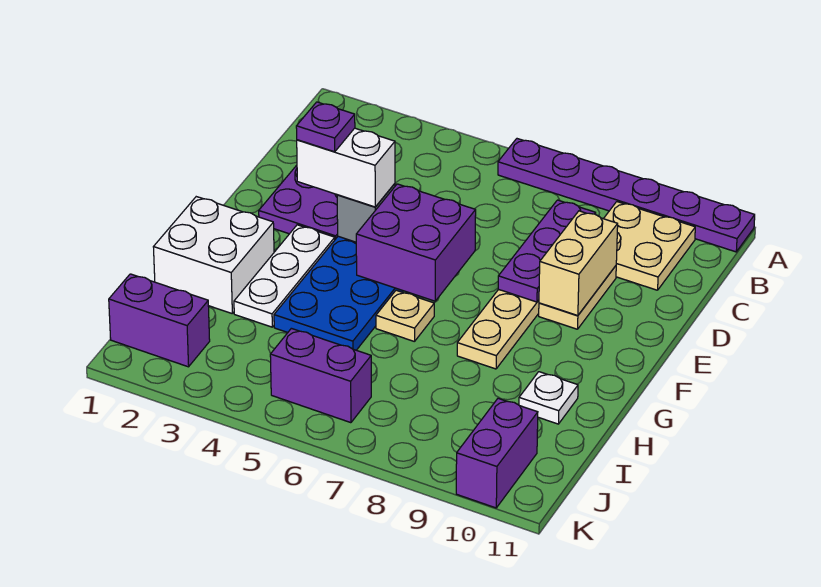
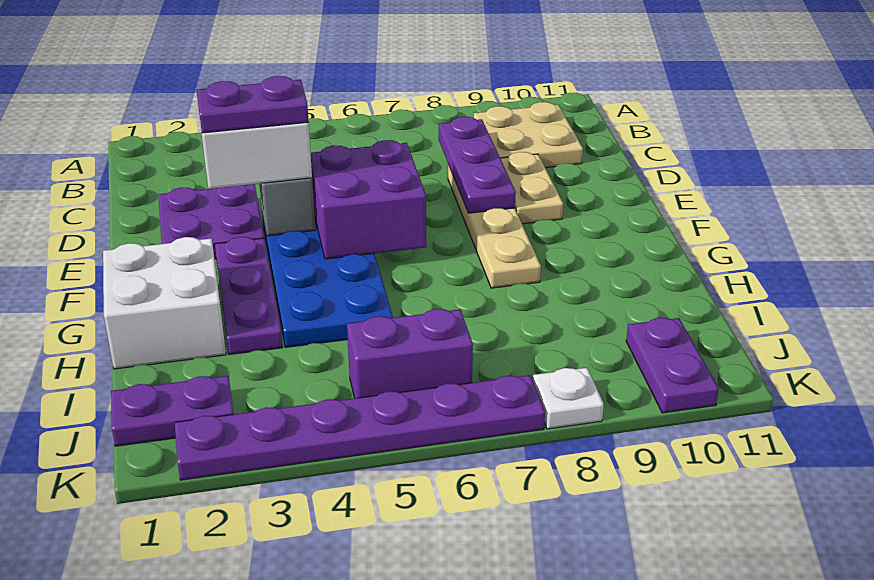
purple 1x6 plate [498,139,755,252] -> purple 1x6 plate moved to [175,375,545,480]
tan 1x2 brick [539,211,618,316] -> none
purple 1x1 plate [296,102,355,152] -> purple 1x2 plate [197,76,309,133]
white 1x3 plate [234,225,335,327] -> purple 1x3 plate [215,237,283,355]
tan 1x1 plate [376,290,434,342] -> none
white 1x1 plate [519,372,578,424] -> white 1x1 plate moved to [533,368,604,429]
purple 1x2 brick [109,274,210,367] -> purple 1x2 plate [111,376,233,446]
purple 1x2 brick [456,398,538,508] -> purple 1x2 plate [626,318,719,413]

